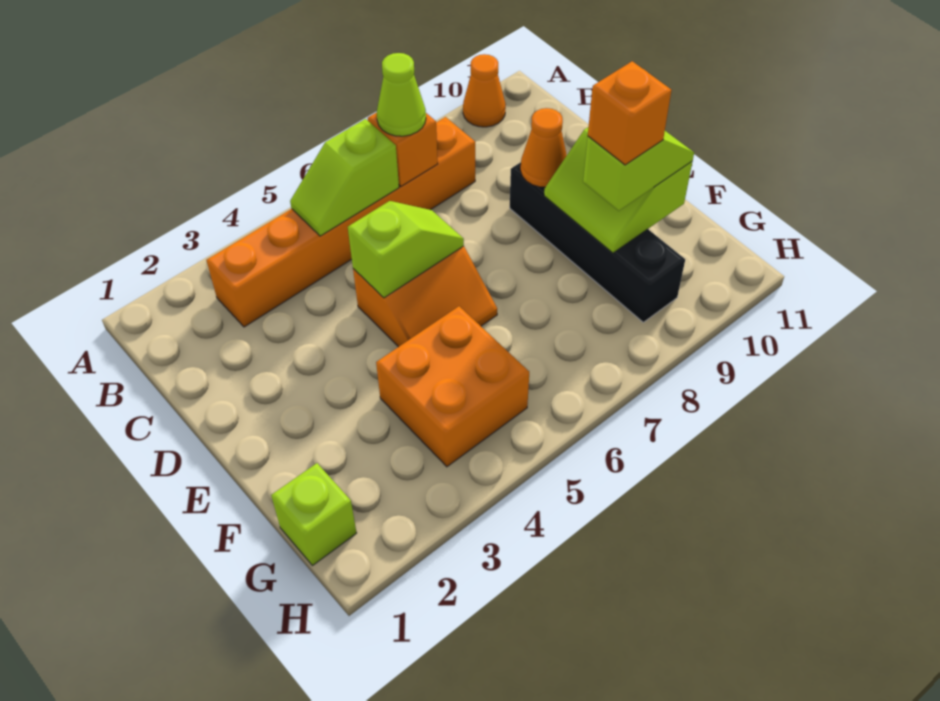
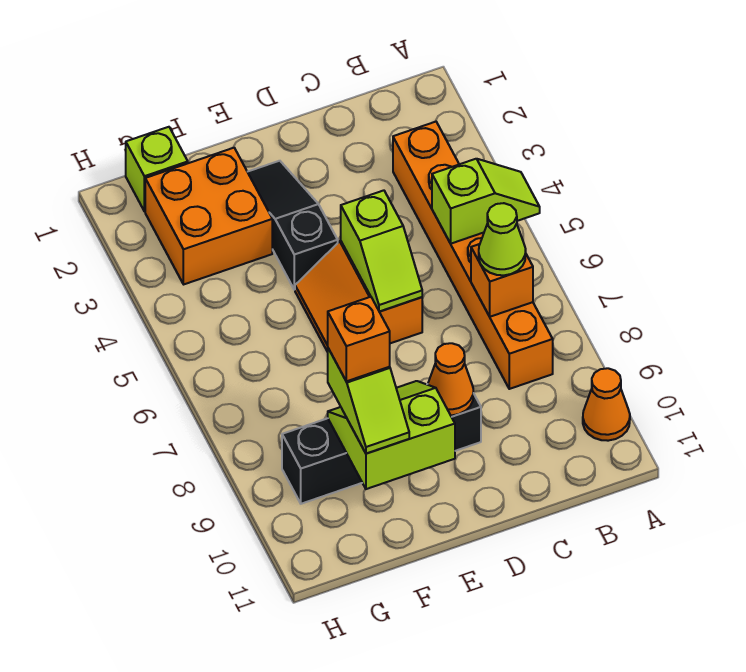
lime 1x2 slope [290,119,399,236] -> lime 1x2 slope turned to [432,159,540,244]
none -> black 1x3 slope [248,161,338,290]
orange 2x2 brick [376,306,529,467] -> orange 2x2 brick moved to [145,148,272,284]

